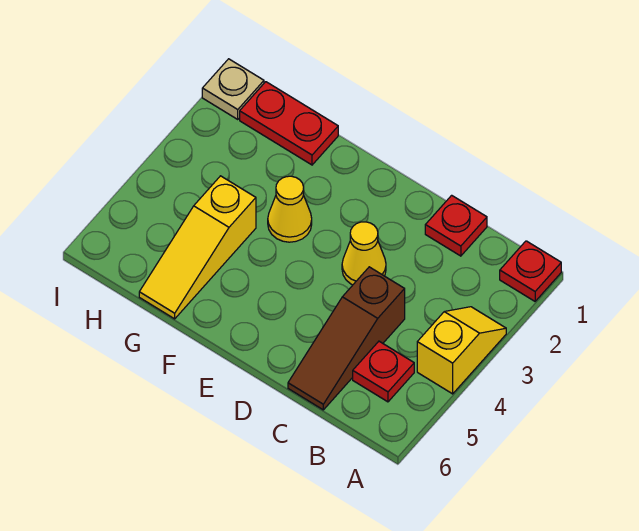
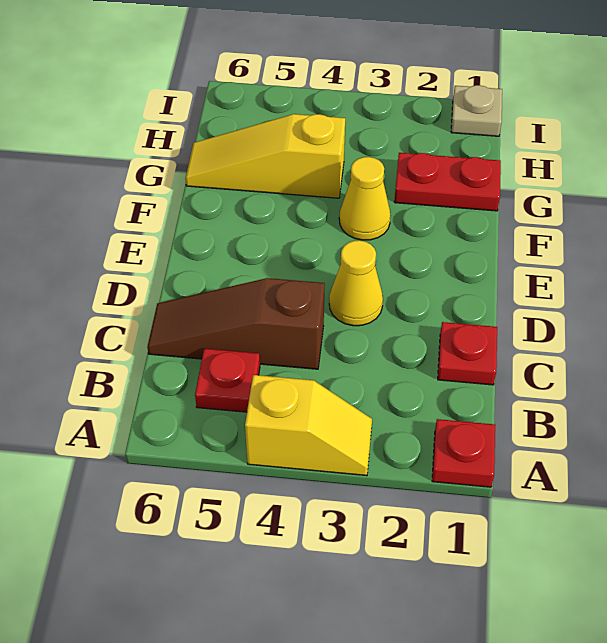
red 1x2 plate [240,82,338,165] -> red 1x2 plate turned to [394,153,501,211]

